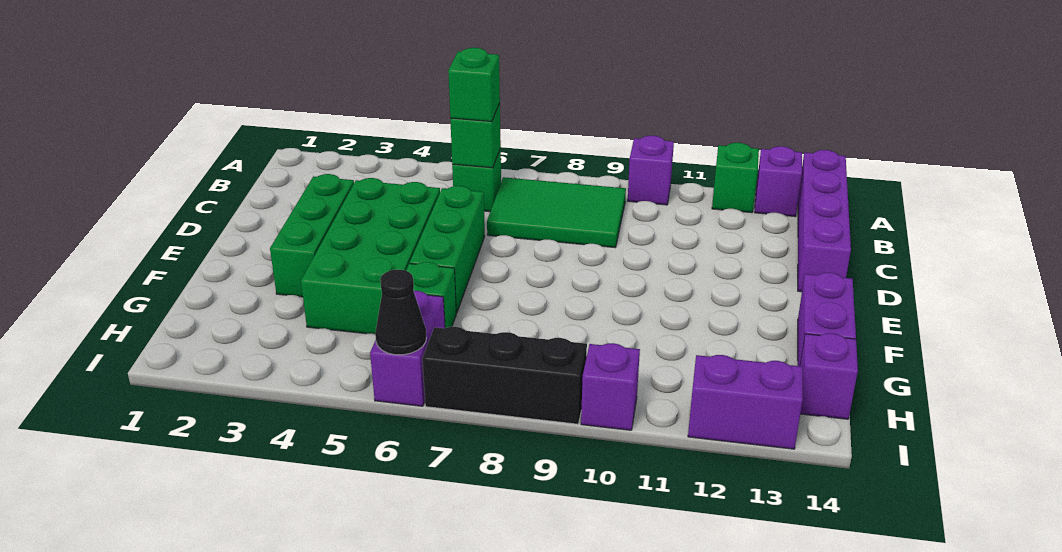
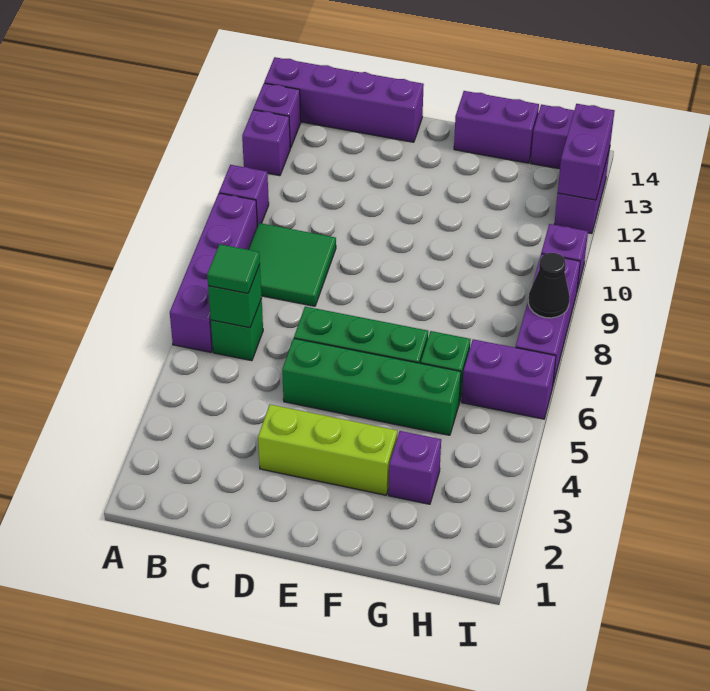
none -> purple 1x4 brick [170,193,257,352]
green 1x1 brick [712,143,759,213] -> purple 1x1 brick [242,110,290,176]
green 1x1 brick [448,48,500,122] -> green 1x1 tile [207,244,260,293]
green 2x3 tile [487,177,626,248] -> green 2x2 tile [249,223,336,306]
green 1x3 brick [270,174,354,297] -> lime 1x3 brick [258,405,397,495]
green 2x4 brick [301,178,440,334] -> green 1x4 brick [282,338,461,435]
none -> purple 1x1 brick [389,431,441,504]
black 1x1 cone [375,270,426,355] -> black 1x1 cone moved to [528,253,570,318]
black 1x3 brick [422,327,587,424] -> purple 1x3 brick [516,254,580,384]
none -> purple 1x2 brick [558,104,614,200]

